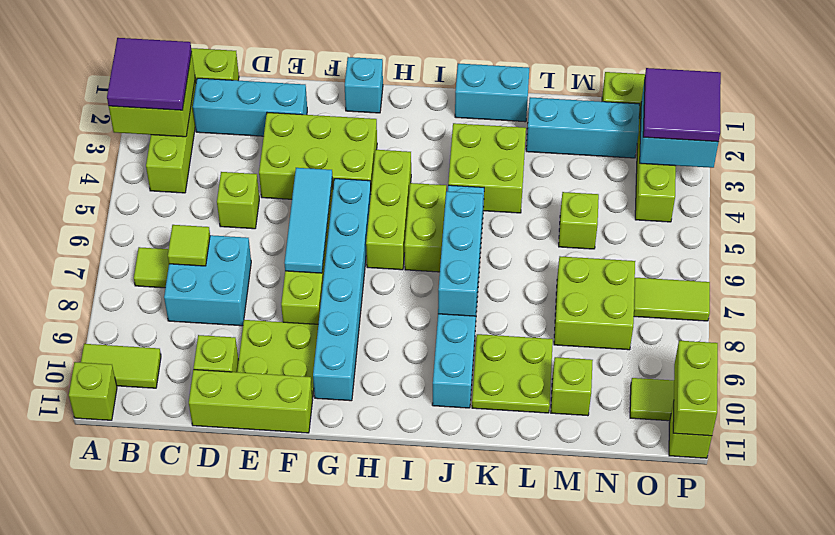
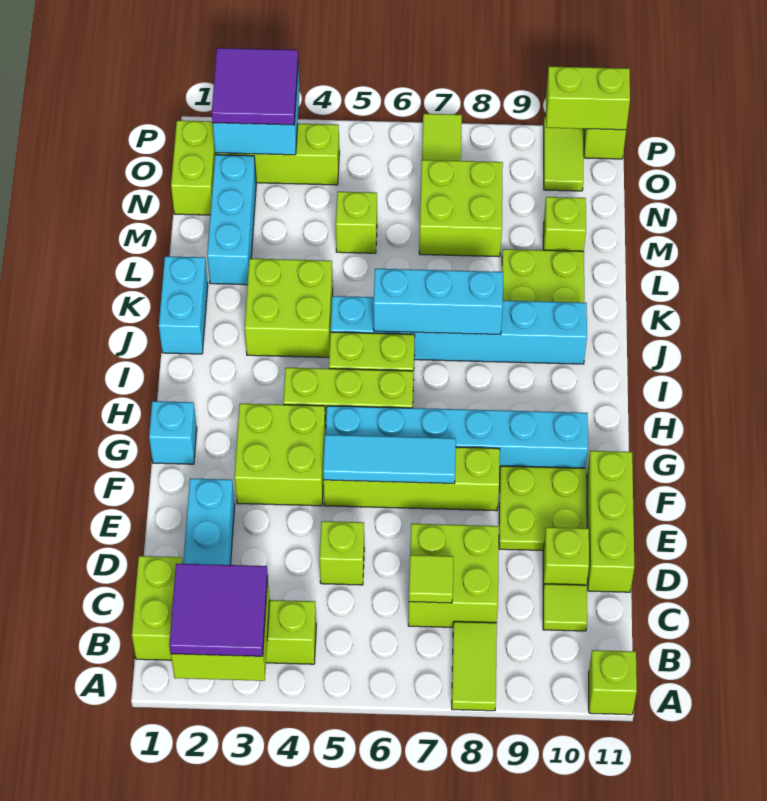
lime 1x2 tile [81,344,161,388] -> lime 1x2 tile moved to [452,622,497,711]
lime 1x1 tile [134,247,169,288] -> lime 1x1 tile moved to [543,584,587,631]
cyan 2x2 brick [164,235,251,326] -> lime 2x2 brick [408,524,499,627]
lime 2x3 brick [259,113,377,199] -> lime 2x2 brick [234,404,326,506]

